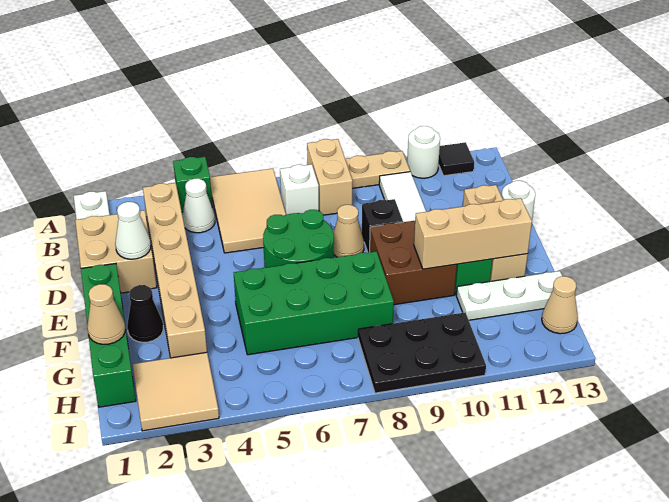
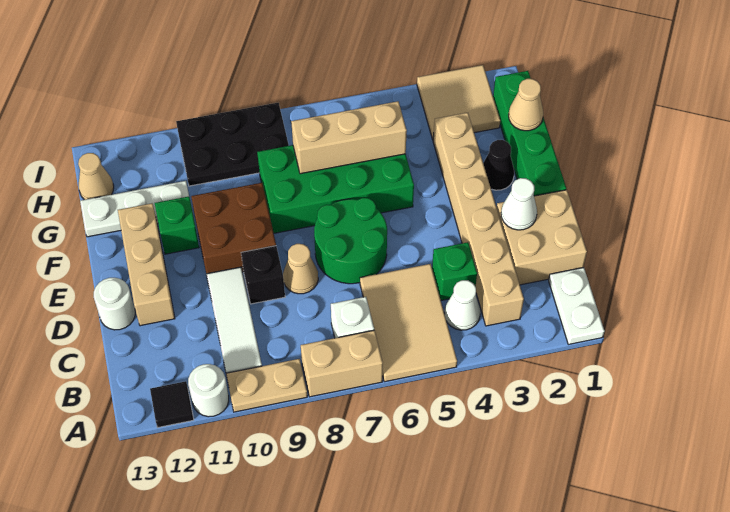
green 1x1 brick [173,157,212,212] -> green 1x1 brick moved to [432,242,477,300]
tan 1x2 brick [307,139,353,215] -> tan 1x2 brick turned to [301,330,383,397]
tan 1x3 brick [414,198,532,269] -> tan 1x3 brick moved to [291,101,407,174]

